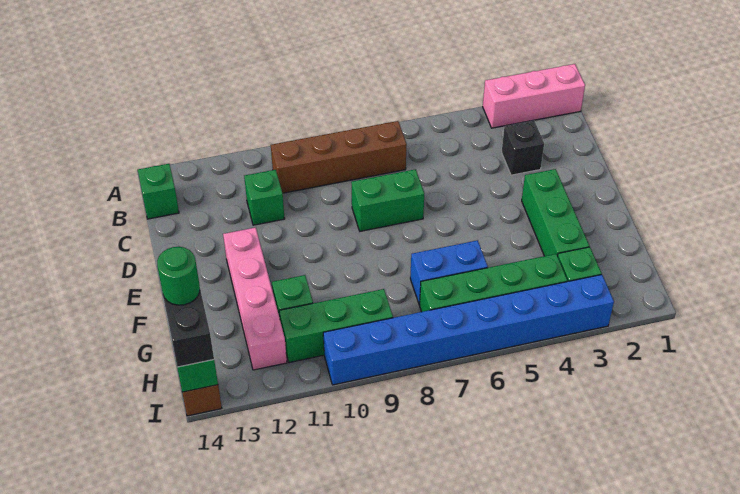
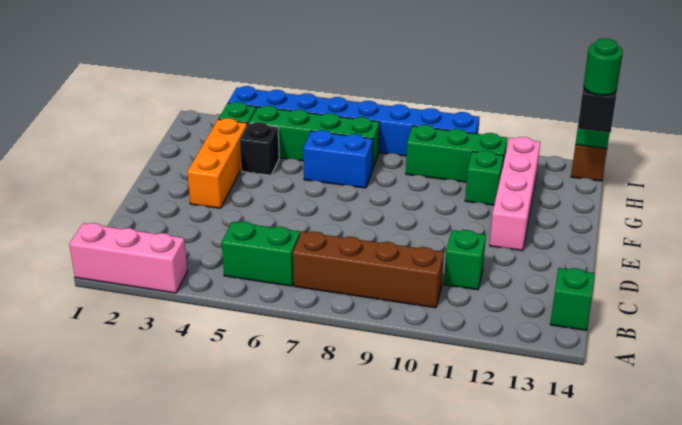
black 1x1 brick [502,121,544,175] -> black 1x1 brick moved to [240,122,279,175]
green 1x2 brick [351,169,424,231] -> green 1x2 brick moved to [222,222,300,286]
green 1x3 brick [522,169,589,256] -> orange 1x3 brick [187,118,247,208]

